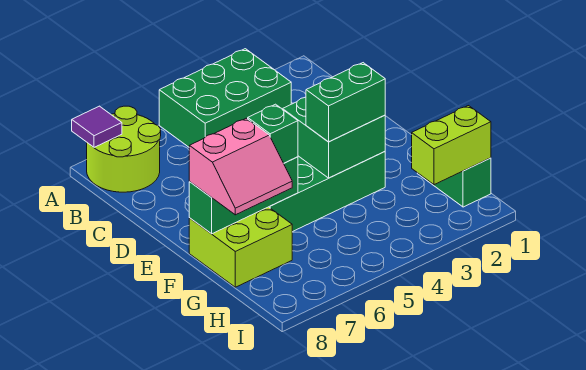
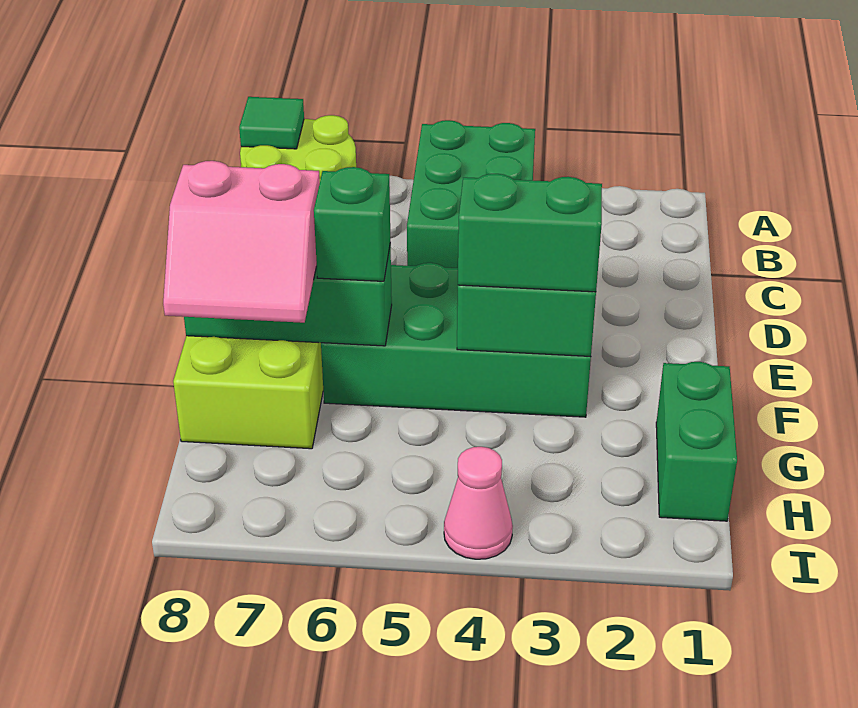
green 2x3 brick [159,49,291,147] -> green 2x3 brick turned to [407,120,535,268]
purple 1x1 tile [72,106,122,147] -> green 1x1 tile [239,97,304,149]
lime 1x2 brick [412,106,491,185] -> none
none -> pink 1x1 cone [444,447,513,559]

